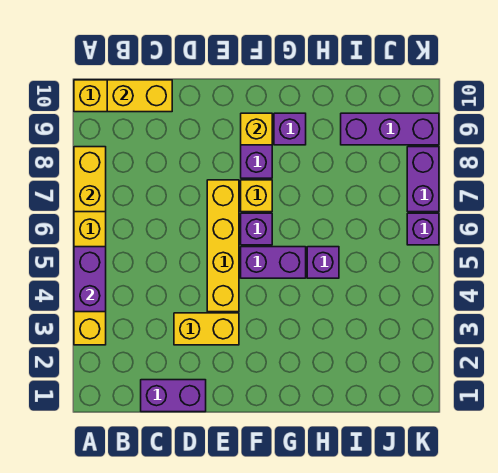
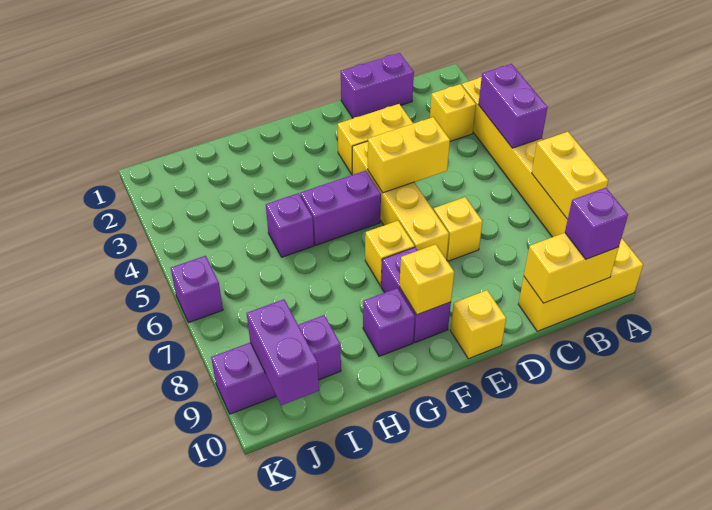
none -> yellow 1x1 brick [430,84,476,141]
none -> yellow 1x2 brick [368,117,450,193]
none -> yellow 1x1 brick [434,197,483,261]
none -> yellow 1x1 brick [451,290,506,359]
purple 1x1 brick [241,213,272,245] -> purple 1x1 brick moved to [565,188,628,259]
purple 1x2 brick [407,147,439,212] -> purple 1x2 brick moved to [247,299,319,405]

